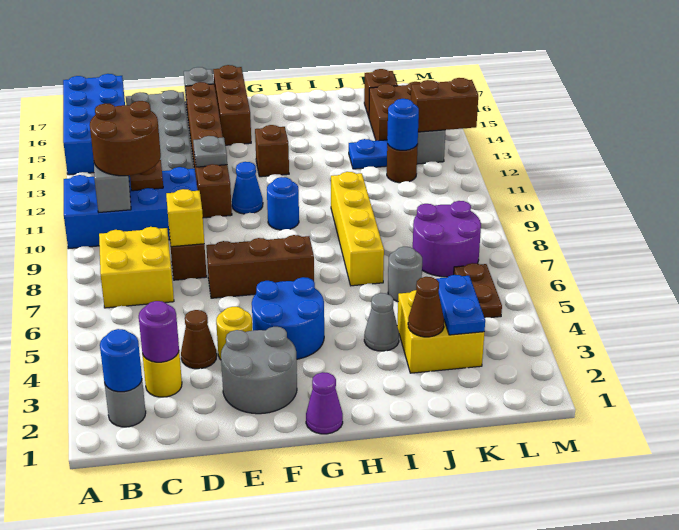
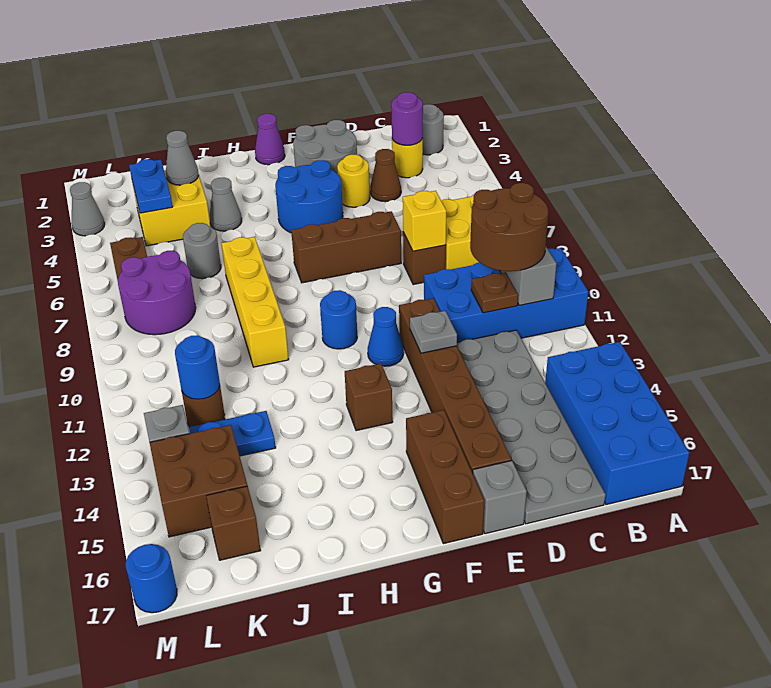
blue 1x1 round brick [100,329,142,392] -> blue 1x1 round brick moved to [126,544,177,613]
brown 1x1 cone [408,277,444,337] -> grey 1x1 cone [166,131,199,185]
brown 1x2 brick [411,78,478,132] -> none
none -> grey 1x1 cone [70,182,105,236]

